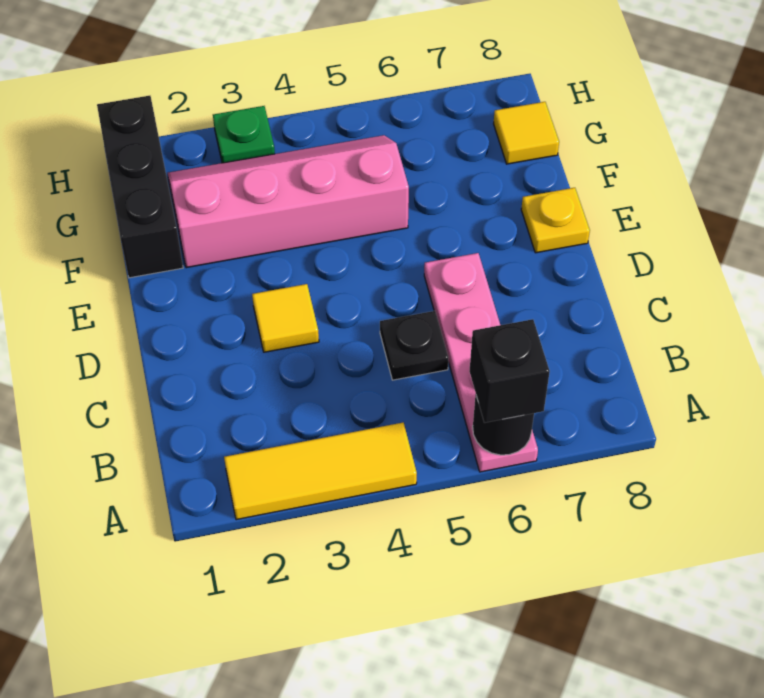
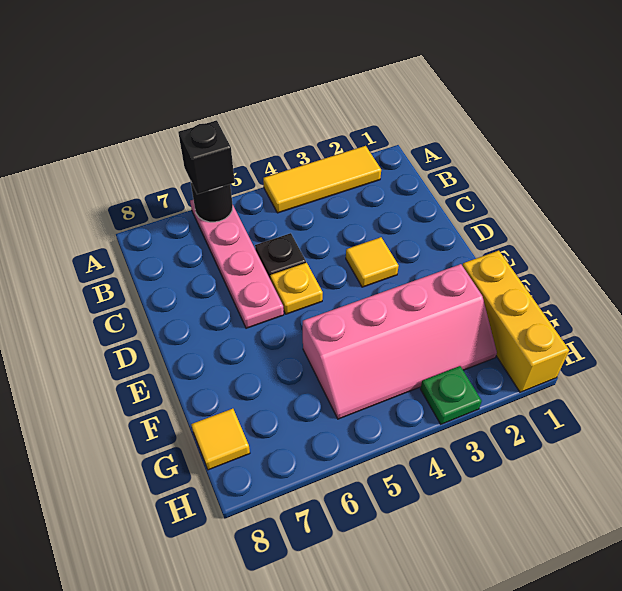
yellow 1x1 plate [521,188,590,253] -> yellow 1x1 plate moved to [270,263,323,314]
black 1x3 brick [97,96,183,278] -> yellow 1x3 brick [462,251,569,392]

